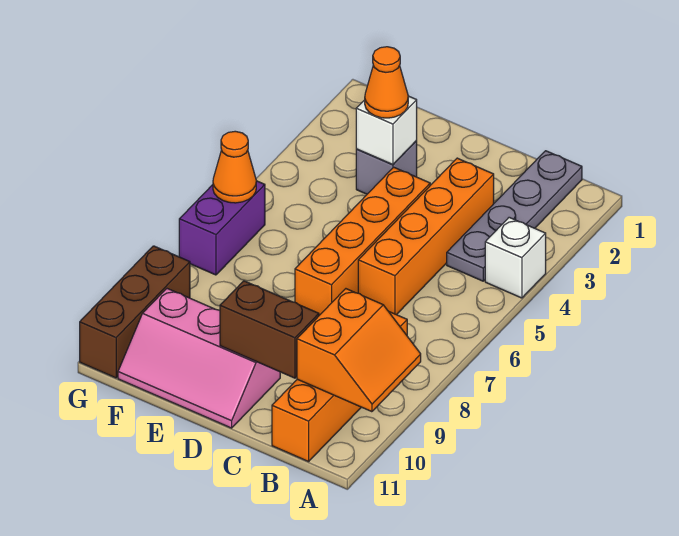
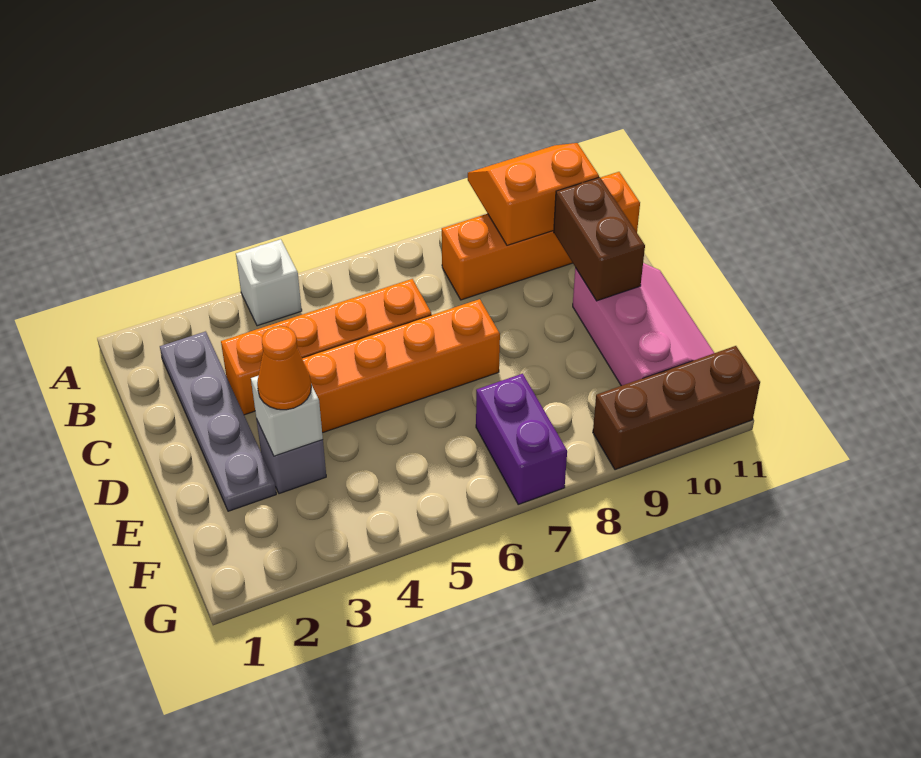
grey 1x4 plate [447,151,582,281] -> grey 1x4 plate turned to [160,331,276,511]
purple 1x2 brick [179,181,265,275] -> purple 1x2 brick turned to [476,374,567,504]
orange 1x1 cone [213,131,256,203] -> none

